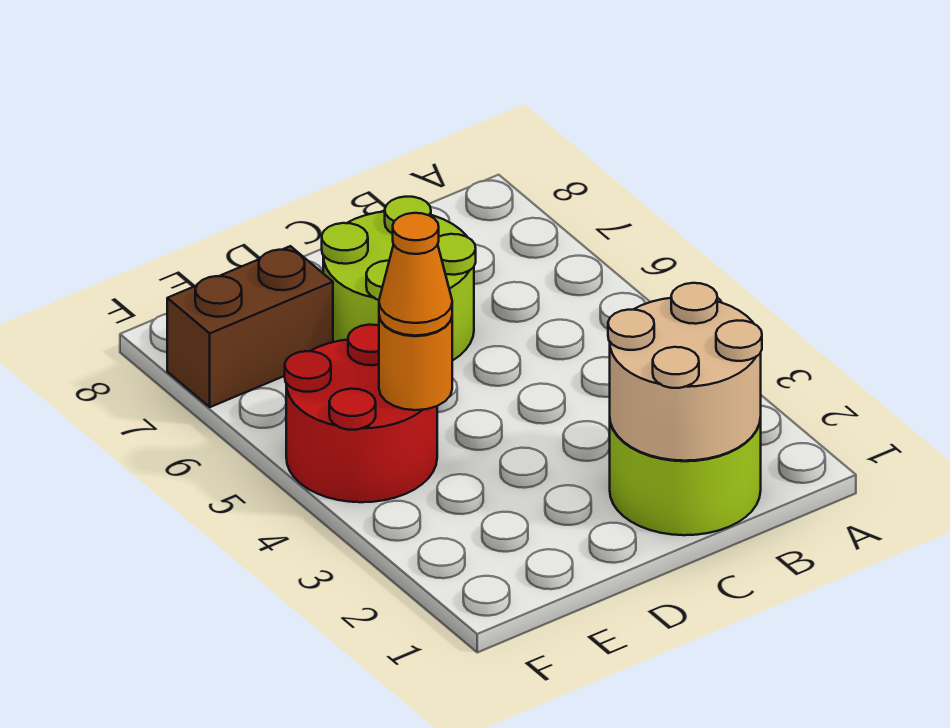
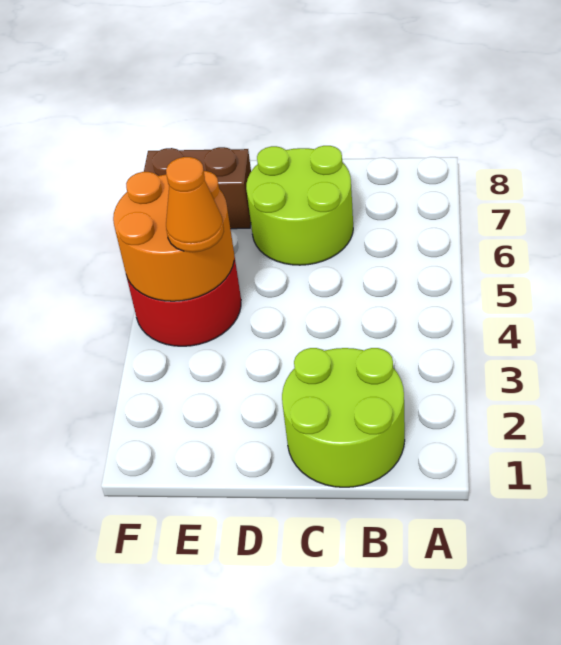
tan 2x2 round brick [608,283,762,461] -> none
orange 1x1 round brick [379,316,452,410] -> orange 2x2 round brick [113,171,234,301]

